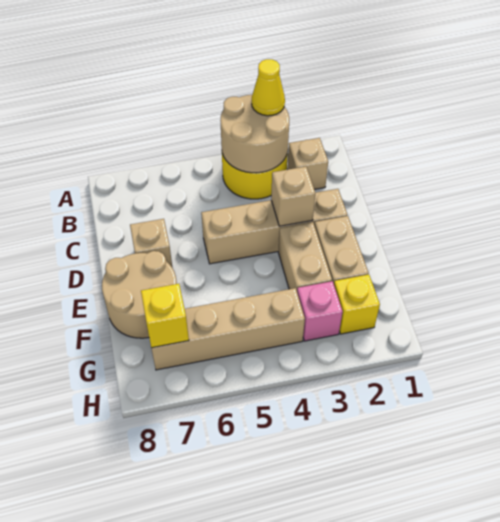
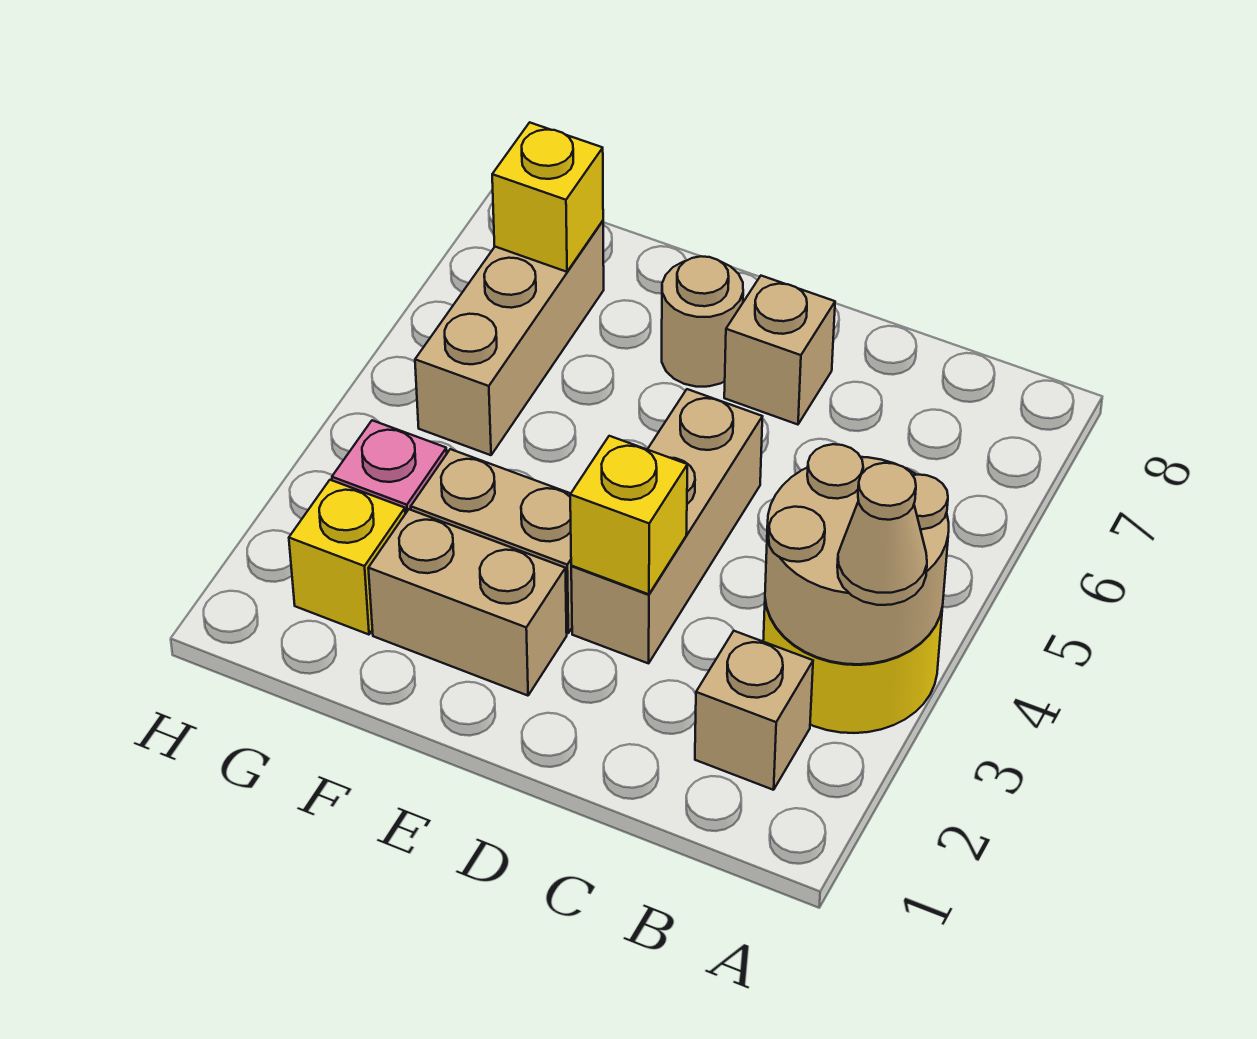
yellow 1x1 cone [252,59,285,116] -> tan 1x1 cone [837,463,927,605]
tan 1x4 brick [201,189,347,264] -> tan 1x3 brick [571,389,762,663]
tan 1x1 brick [271,167,315,226] -> yellow 1x1 brick [570,436,687,594]
tan 2x2 round brick [102,251,177,338] -> tan 1x1 round brick [662,256,743,387]
tan 1x4 brick [151,288,305,370] -> tan 1x3 brick [415,221,604,455]

